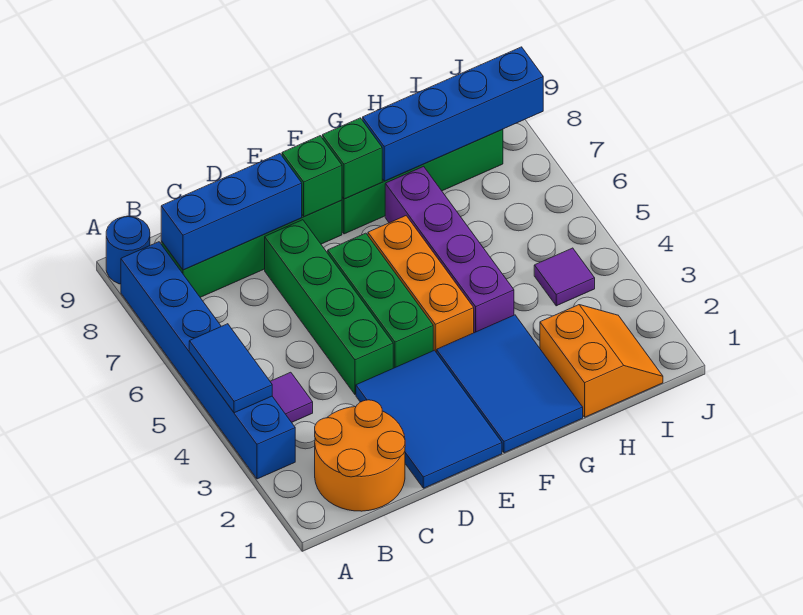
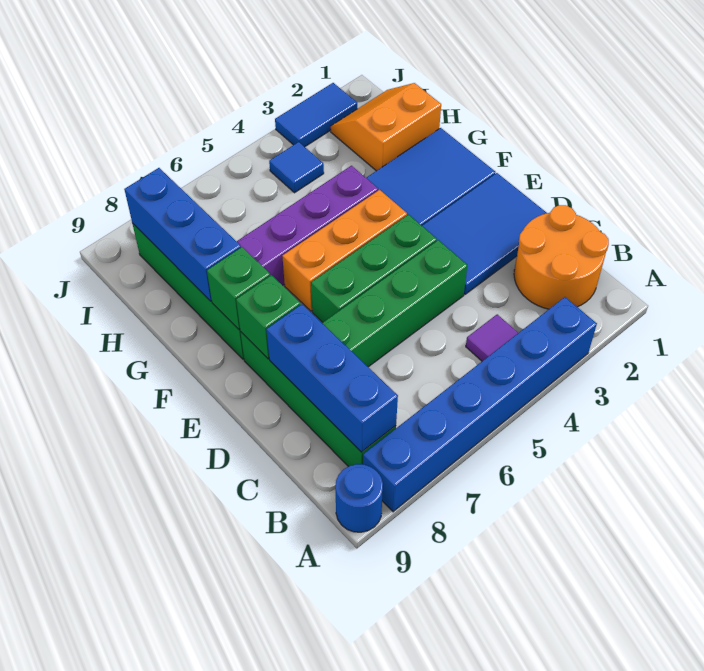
blue 1x2 tile [189,324,272,413] -> blue 1x2 tile moved to [275,83,357,147]
blue 1x4 brick [363,47,543,181] -> blue 1x3 brick [124,168,241,301]
purple 1x1 tile [534,248,595,306] -> blue 1x1 tile [269,142,324,193]

